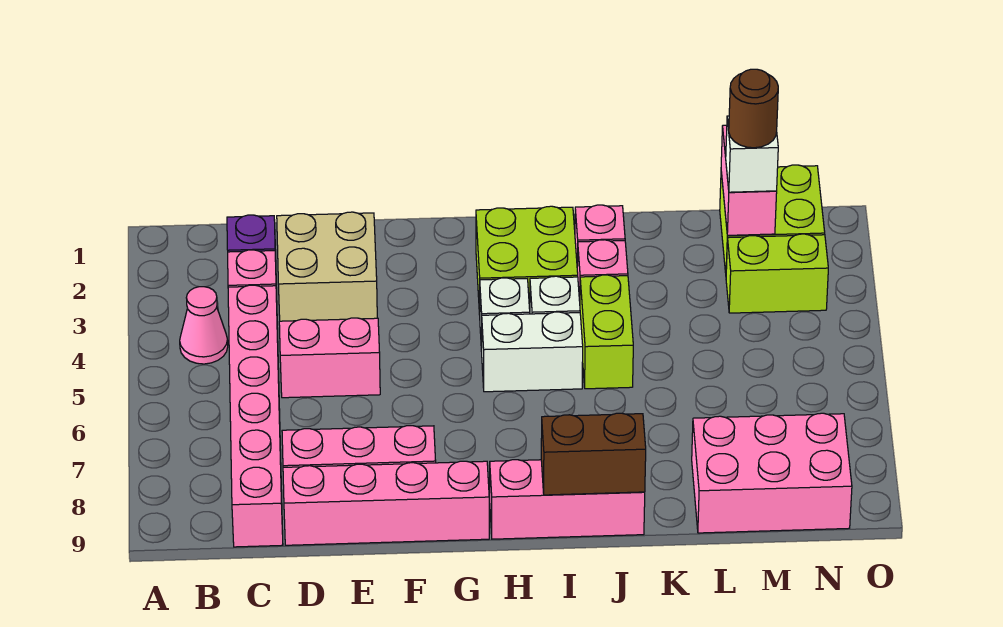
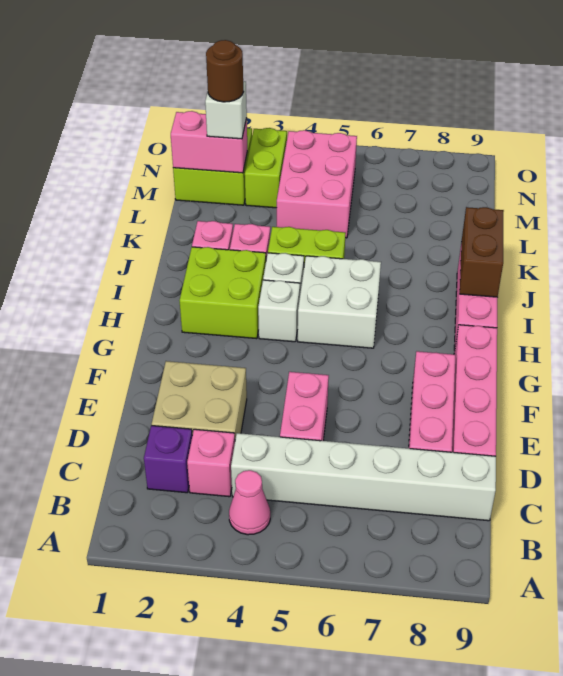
pink 1x6 brick [228,285,283,547] -> white 1x6 brick [231,433,496,521]
white 1x2 brick [482,312,583,392] -> white 2x2 brick [298,256,381,348]
pink 2x3 brick [692,413,852,533] -> pink 2x3 brick moved to [277,130,357,238]

